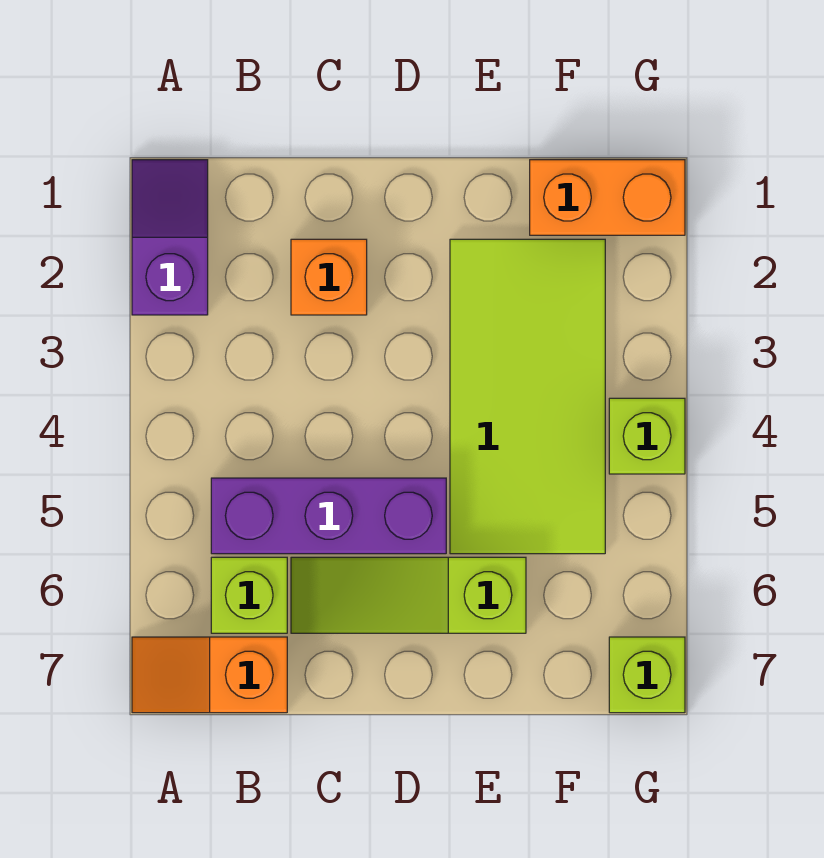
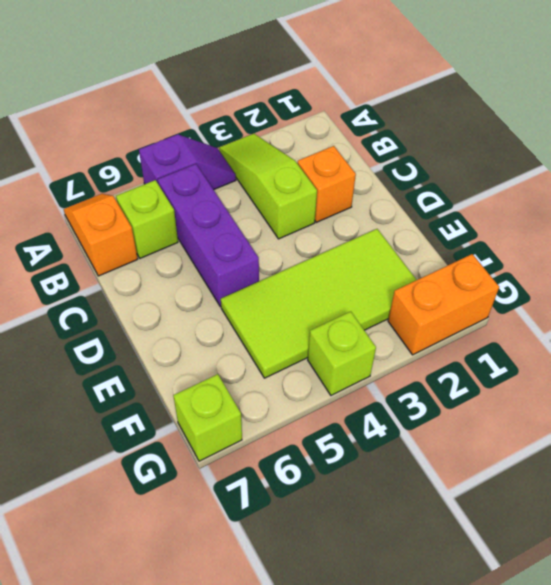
purple 1x2 slope [132,160,208,315] -> purple 1x2 slope moved to [139,134,236,190]
lime 1x3 slope [291,557,526,633] -> lime 1x3 slope moved to [219,134,317,239]
orange 1x2 brick [530,160,685,235] -> orange 1x2 brick turned to [388,254,499,355]

